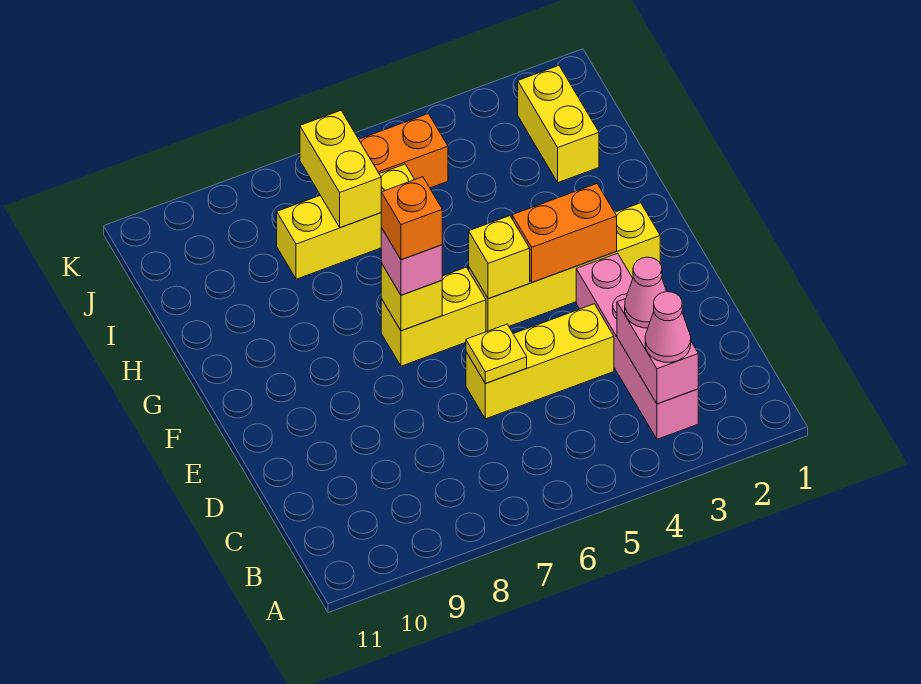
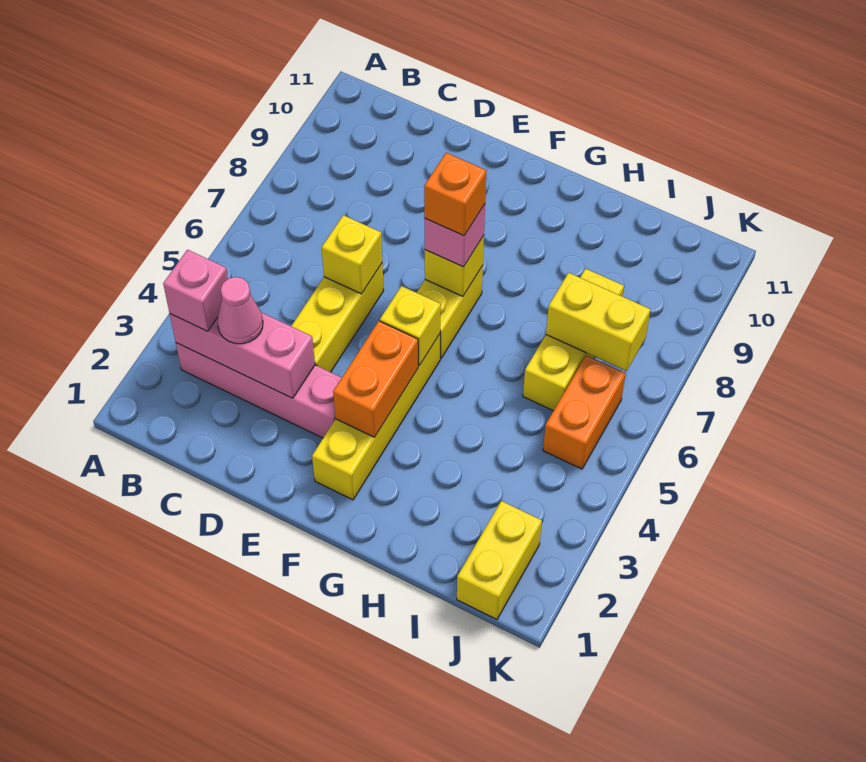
pink 1x2 brick [617,299,698,404] -> pink 1x3 brick [170,312,315,398]
pink 1x1 cone [645,292,691,362] -> pink 1x1 brick [163,250,228,331]
yellow 1x1 plate [466,324,527,383] -> yellow 1x1 brick [322,215,382,294]
yellow 1x2 brick [518,66,599,183] -> yellow 1x2 brick turned to [457,501,542,619]

